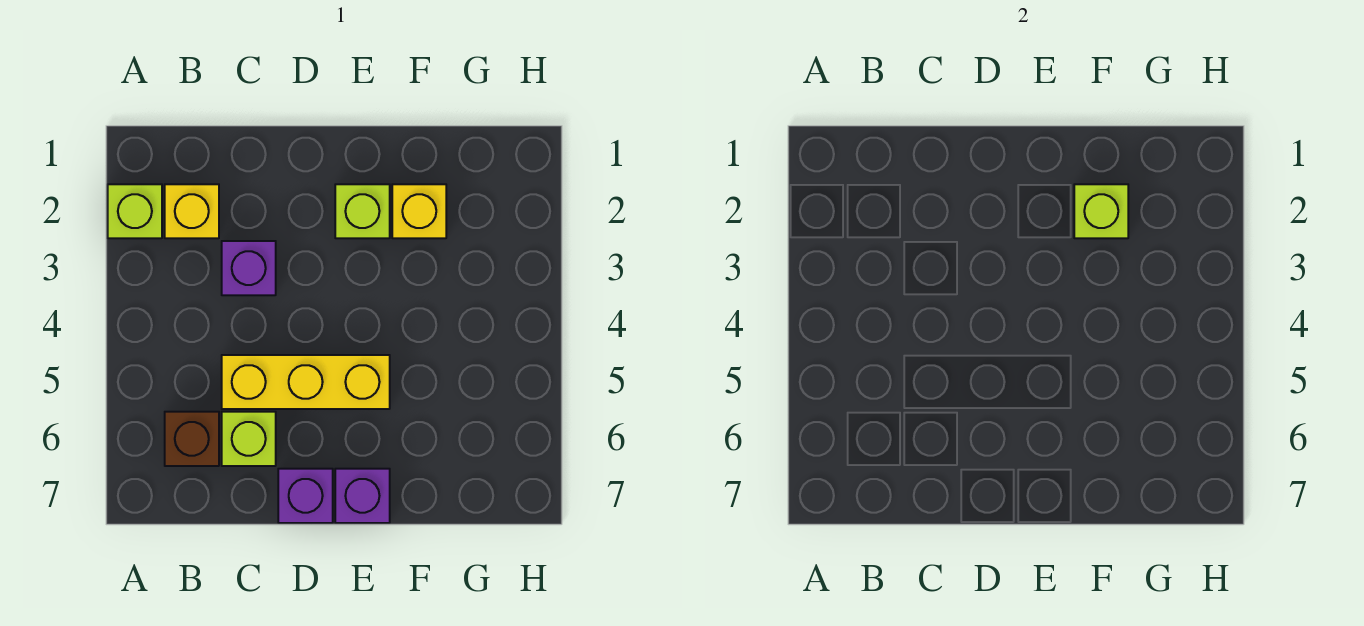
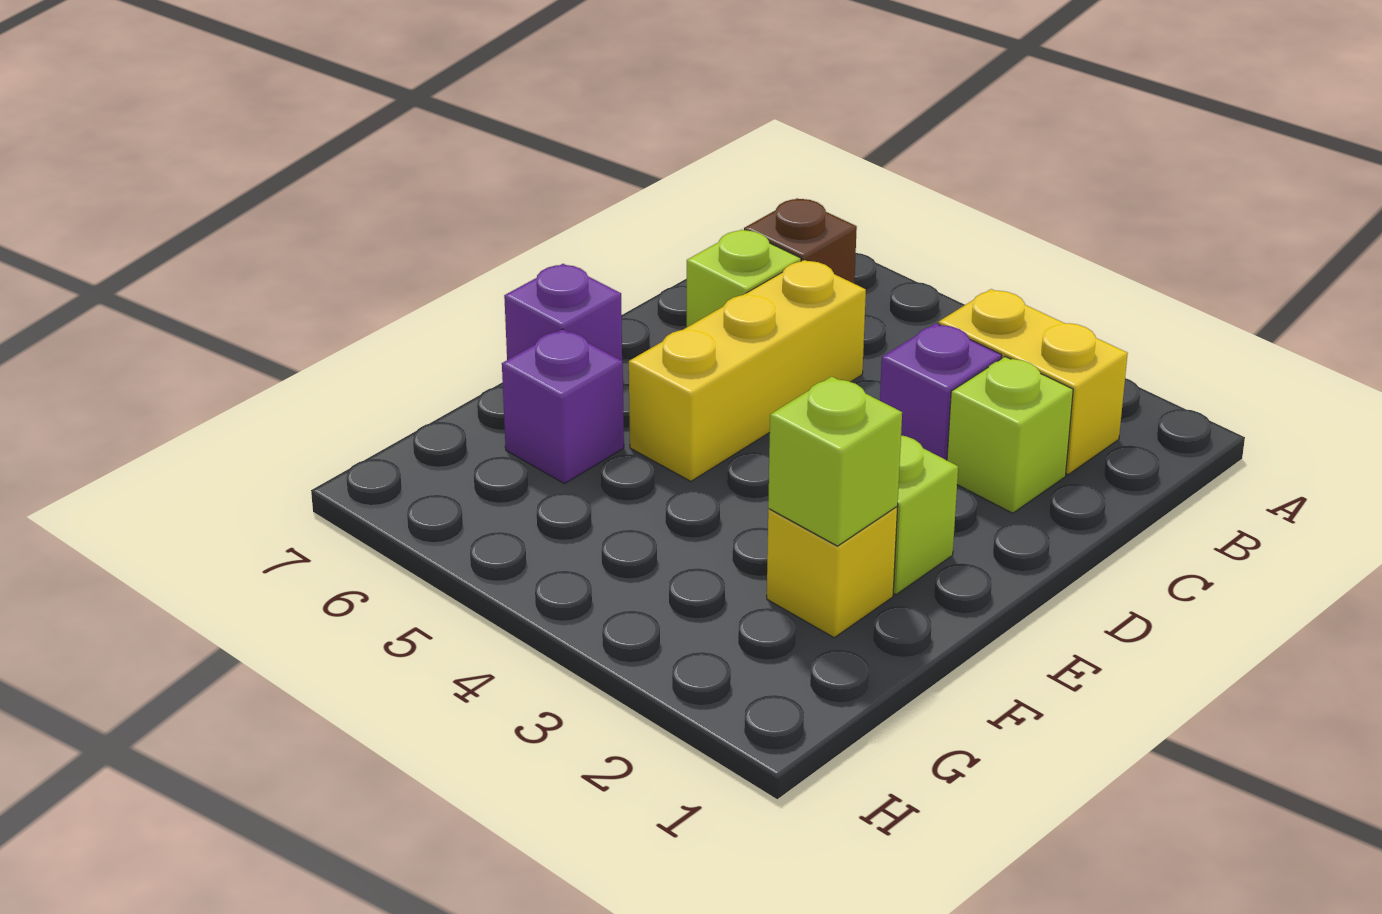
lime 1x1 brick [108,184,162,238] -> lime 1x1 brick moved to [947,357,1073,513]
yellow 1x1 brick [165,184,219,238] -> yellow 1x2 brick [939,289,1128,475]
purple 1x1 brick [278,469,333,523] -> purple 1x1 brick moved to [502,329,624,484]

